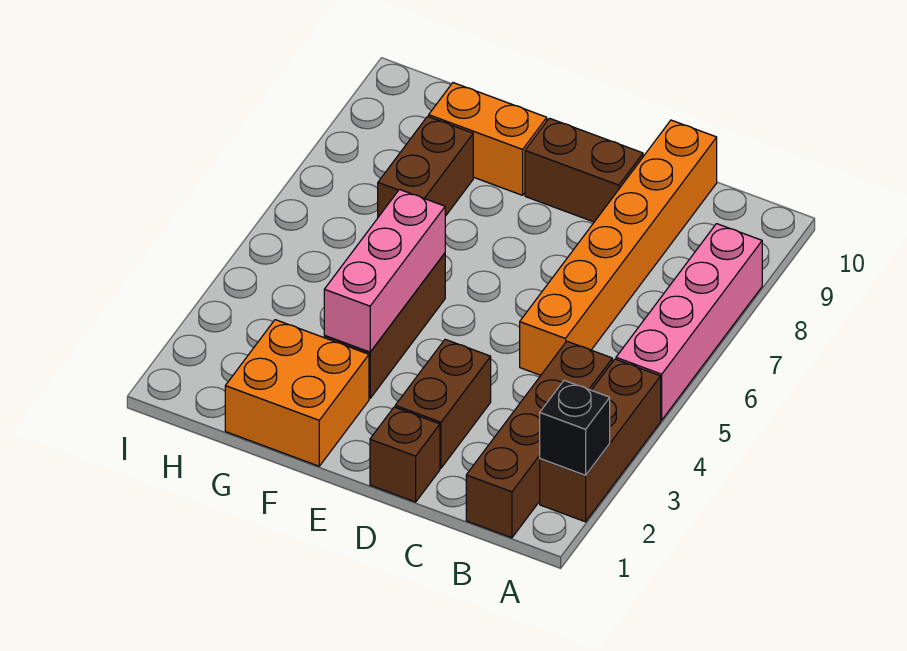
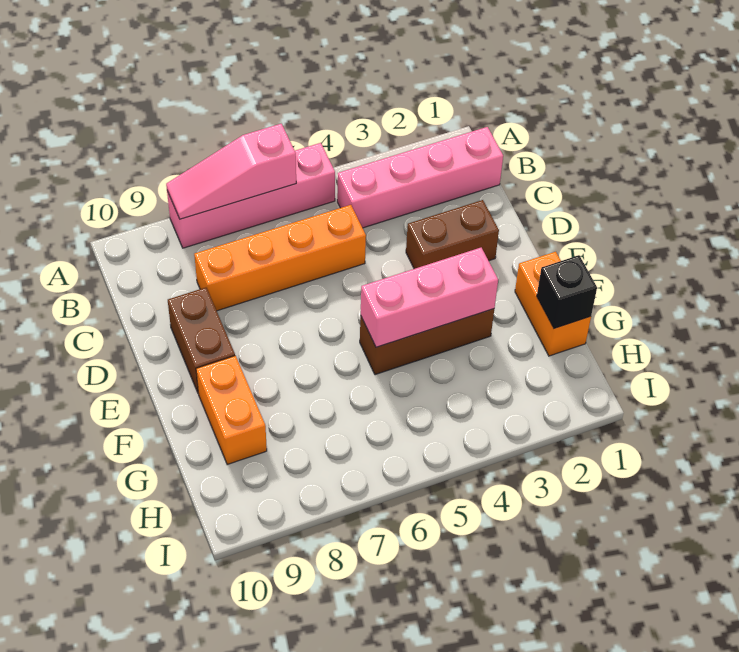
brown 1x3 brick [540,359,661,522] -> none
black 1x1 brick [540,380,610,475] -> black 1x1 brick moved to [537,255,597,328]
none -> pink 1x3 slope [166,124,296,219]
brown 1x4 brick [466,341,612,538] -> pink 1x4 brick [337,127,503,228]
orange 1x6 brick [520,120,717,375] -> orange 1x4 brick [194,205,366,311]
brown 1x1 brick [370,407,440,502] -> none
orange 2x2 brick [225,320,369,466] -> orange 1x2 brick [515,252,591,356]
brown 1x2 brick [378,116,473,217] -> none

